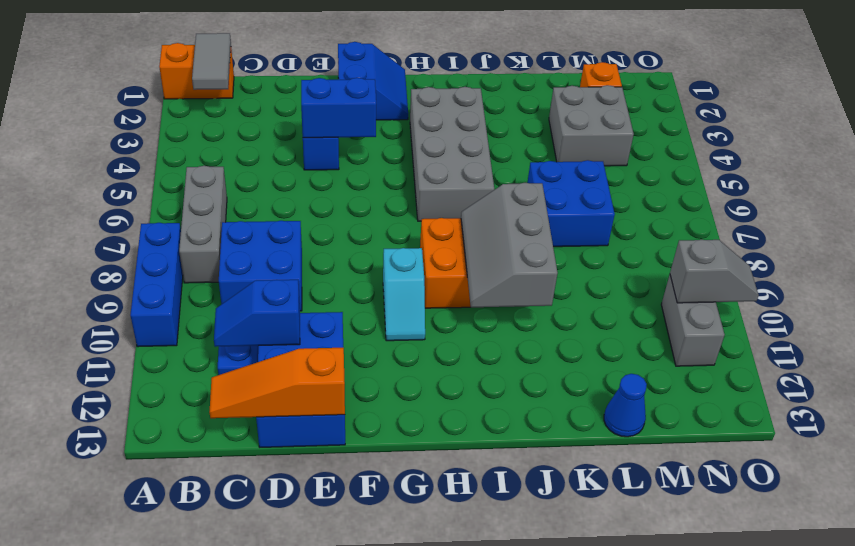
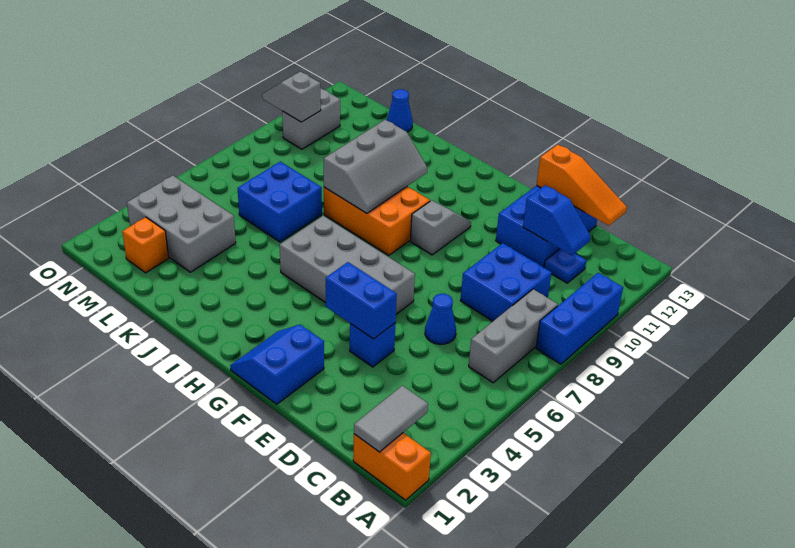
none -> blue 1x1 cone [425,294,456,344]
cyan 1x2 slope [383,248,425,341] -> grey 1x2 slope [410,200,471,255]
grey 2x4 brick [410,87,494,221] -> grey 2x4 brick turned to [280,216,415,314]
grey 2x2 brick [549,85,634,166] -> grey 2x3 brick [127,175,236,272]

